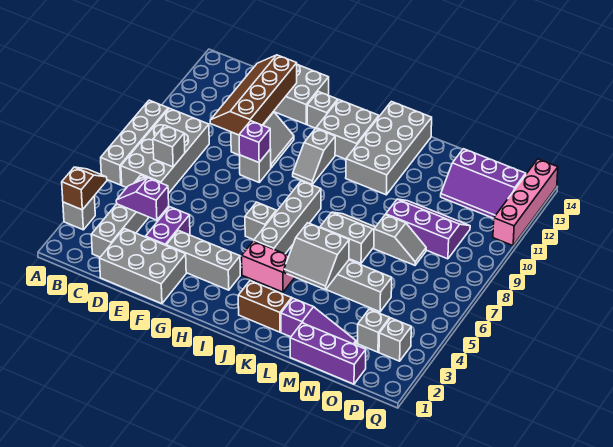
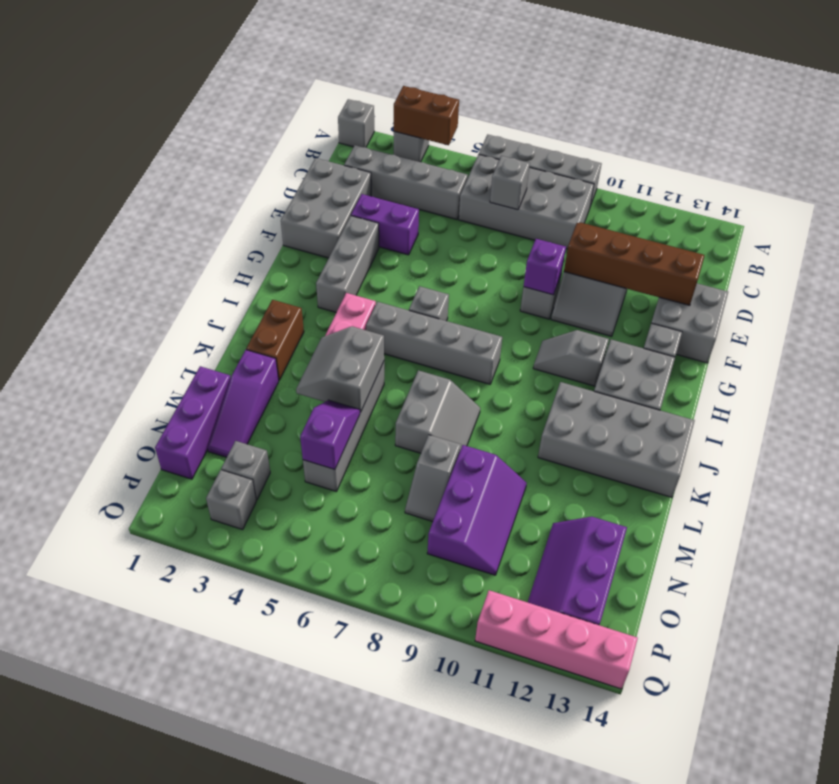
none -> grey 1x1 brick [338,99,374,147]
brown 1x2 slope [62,167,107,210] -> brown 1x2 brick [394,86,459,145]
purple 1x2 slope [116,178,169,220] -> purple 1x2 slope moved to [300,400,360,470]

